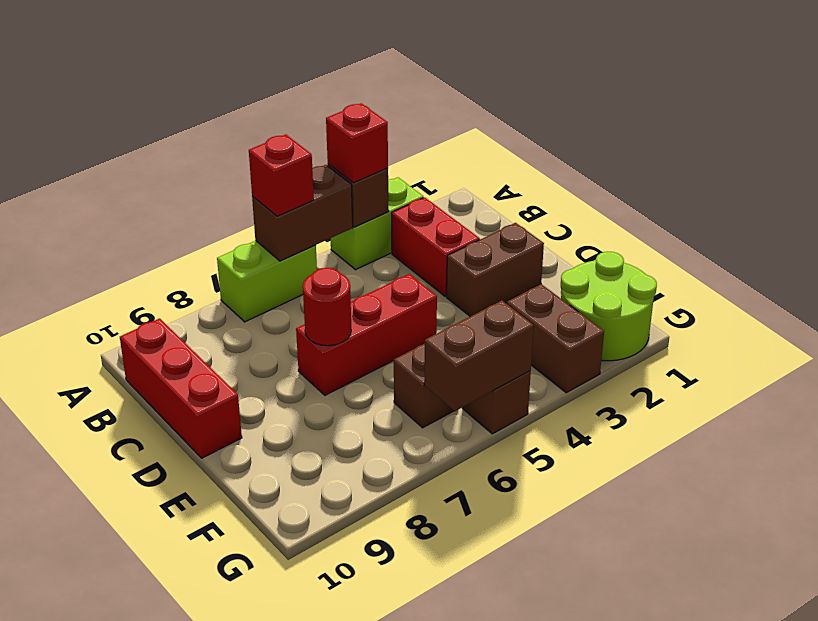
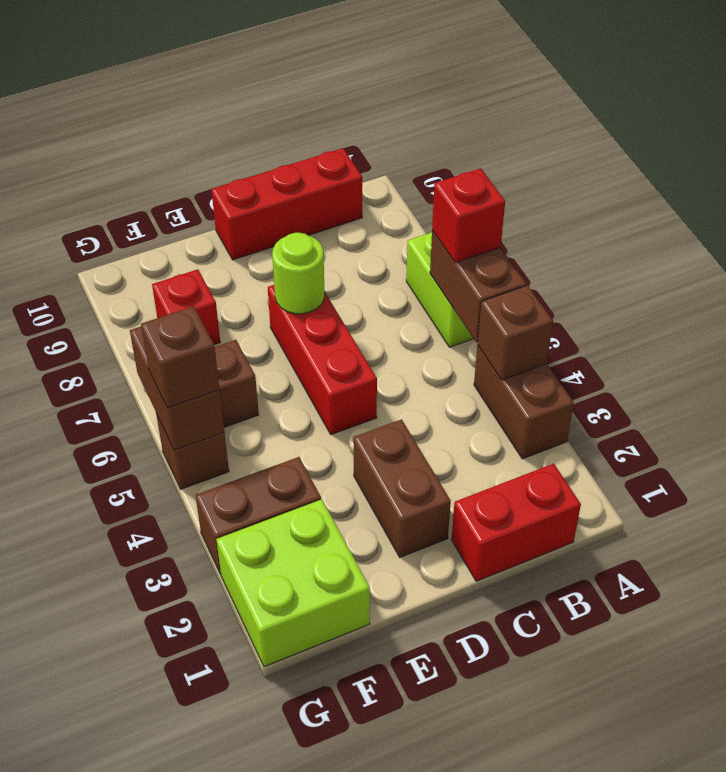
lime 1x2 brick [331,178,423,270] -> brown 1x2 brick [474,345,574,459]
red 1x1 brick [326,103,388,183] -> red 1x1 brick moved to [152,269,220,345]
red 1x2 brick [392,197,480,296] -> red 1x2 brick moved to [451,464,581,581]
red 1x1 round brick [303,268,351,346] -> lime 1x1 round brick [272,233,325,314]
lime 2x2 round brick [561,252,657,361] -> lime 2x2 brick [216,499,370,667]
none -> brown 1x1 brick [141,306,220,408]

